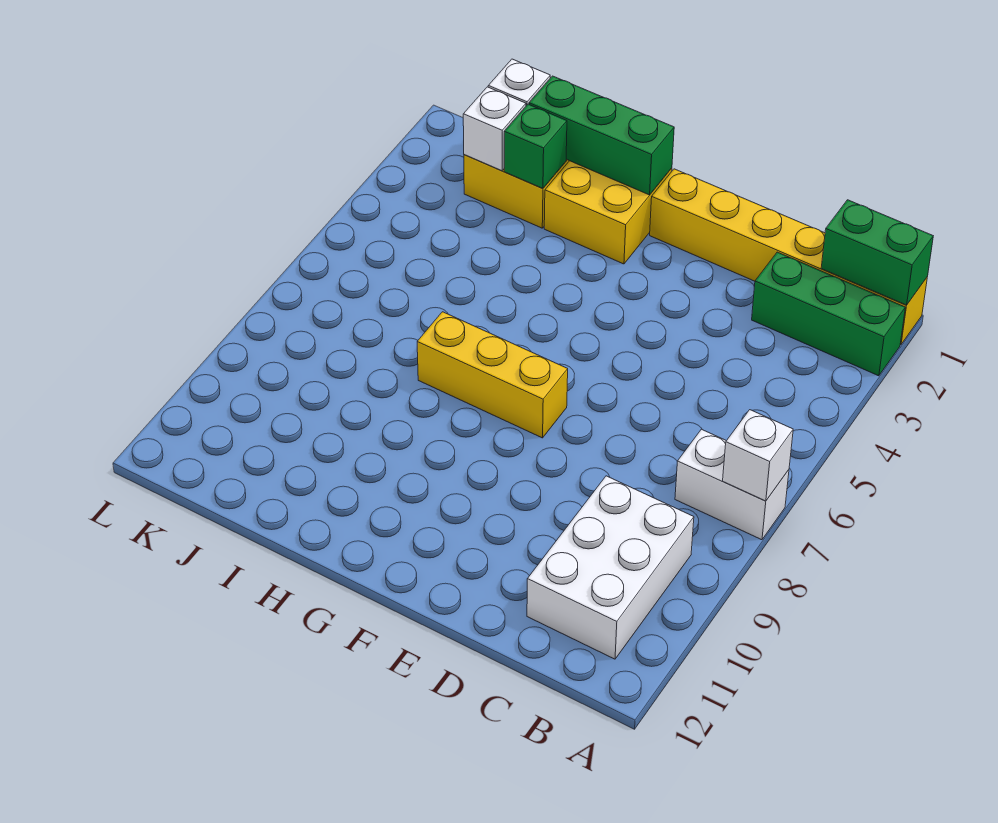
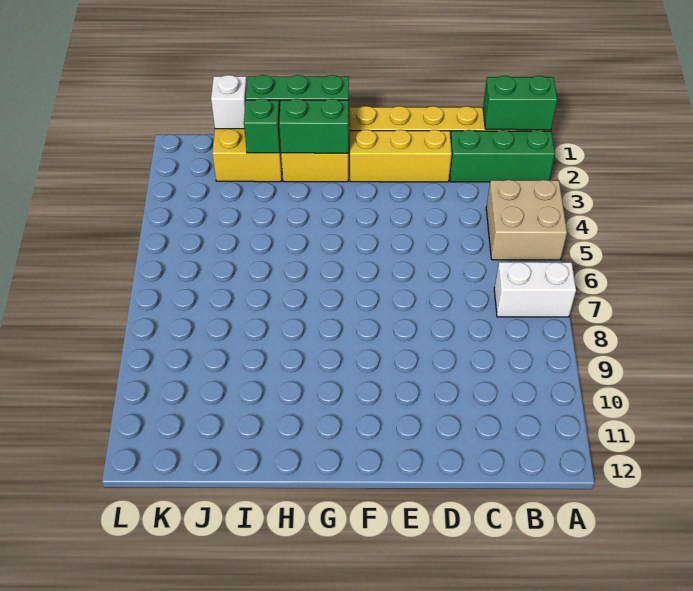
none -> tan 2x2 brick [486,180,567,260]
white 1x1 brick [723,410,793,501] -> none
white 2x3 brick [527,476,694,659] -> none
yellow 1x3 brick [417,312,568,438] -> yellow 1x3 brick moved to [350,130,452,182]
none -> green 1x2 brick [279,99,349,153]
white 1x1 brick [463,87,526,171] -> none

